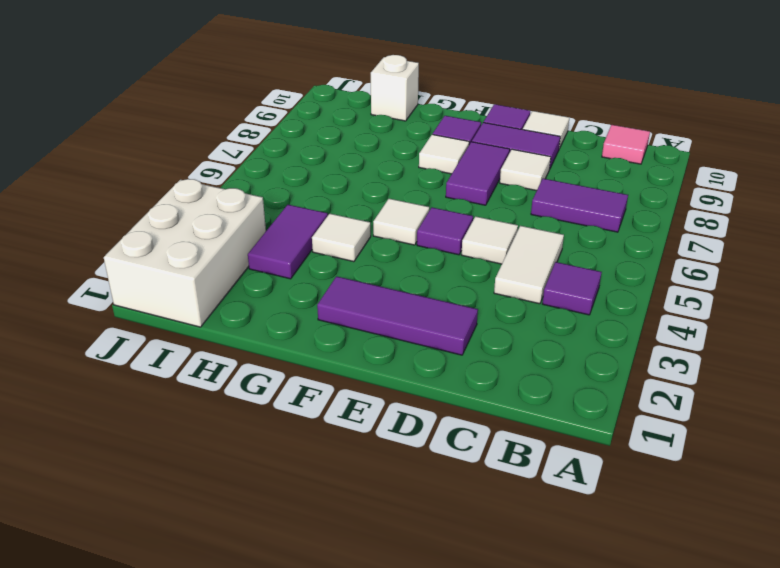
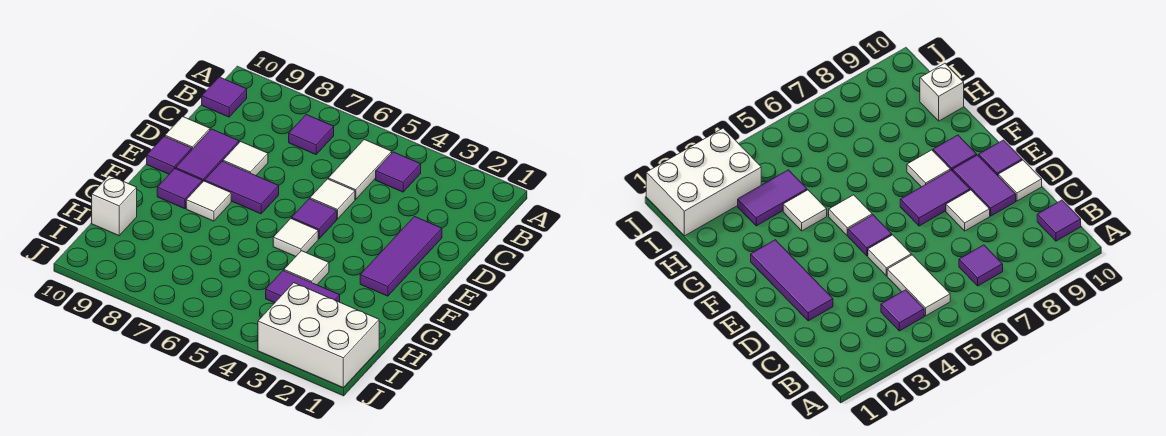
purple 1x2 tile [531,179,628,232] -> purple 1x1 tile [289,115,334,155]
pink 1x1 tile [602,125,650,164] -> purple 1x1 tile [202,77,247,117]
white 1x2 tile [494,226,564,304] -> white 1x2 tile turned to [328,140,392,199]

